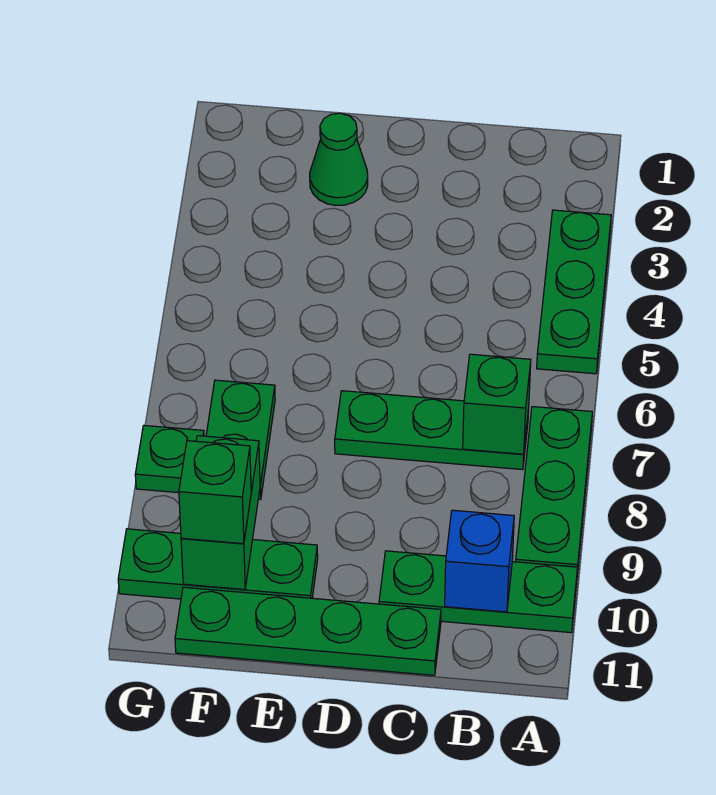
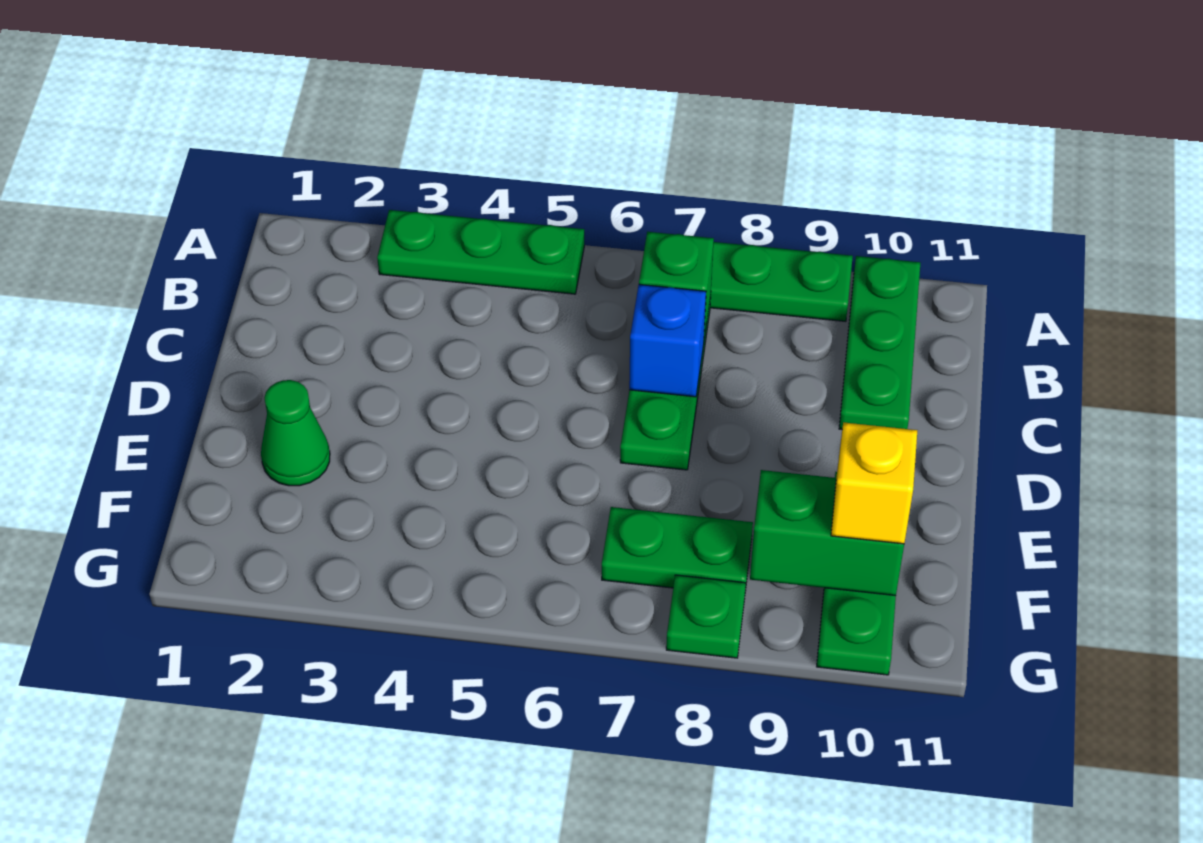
blue 1x1 brick [445,510,514,612] -> blue 1x1 brick moved to [629,285,706,397]
green 1x4 plate [175,587,441,675] -> none
green 1x1 brick [179,441,251,544] -> yellow 1x1 brick [831,422,917,544]

